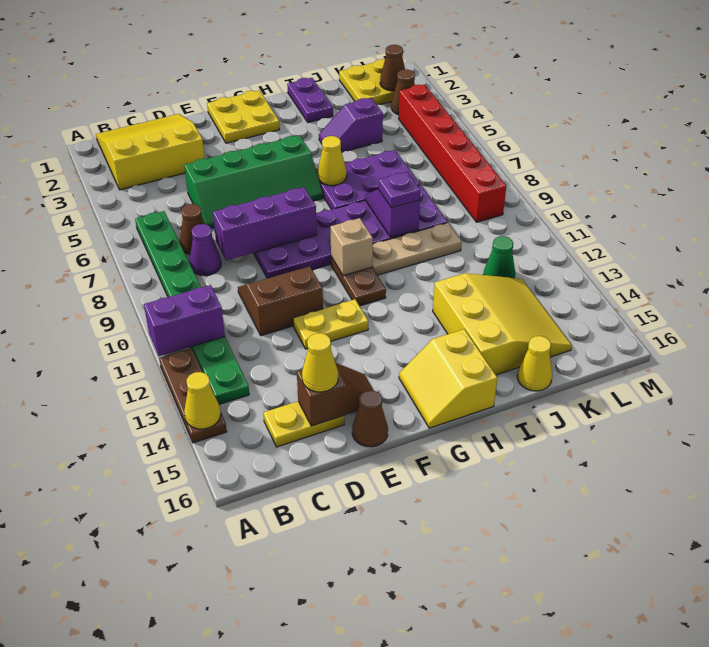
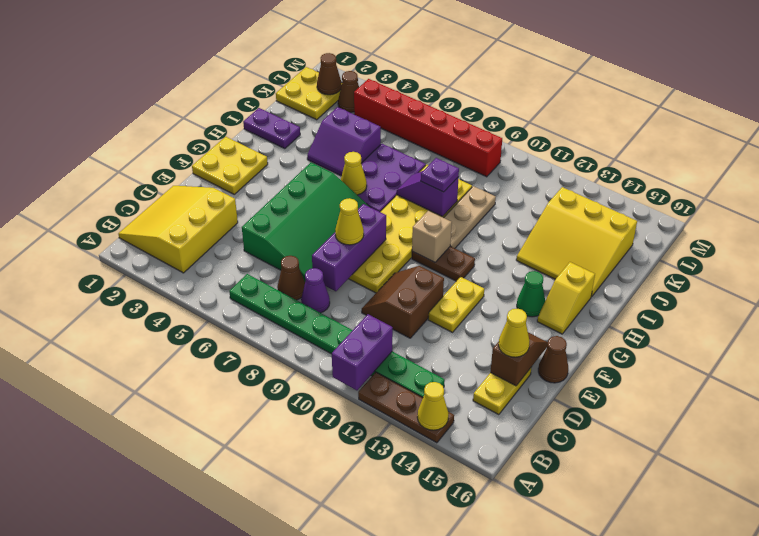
green 2x4 slope [184,135,323,229] -> green 3x4 slope [242,163,371,282]
purple 2x6 plate [254,185,447,279] -> yellow 2x6 plate [349,165,472,293]
yellow 2x2 slope [399,329,497,428] -> yellow 1x2 slope [537,262,595,334]
purple 1x2 slope [319,98,383,152] -> purple 2x2 slope [307,107,381,176]
yellow 3x3 slope [433,273,572,375] -> yellow 3x3 slope turned to [516,187,637,297]
yellow 1x1 cone [517,336,552,391] -> yellow 1x1 cone moved to [335,198,364,245]
green 1x1 cone [484,236,515,278] -> green 1x1 cone moved to [517,271,545,317]

